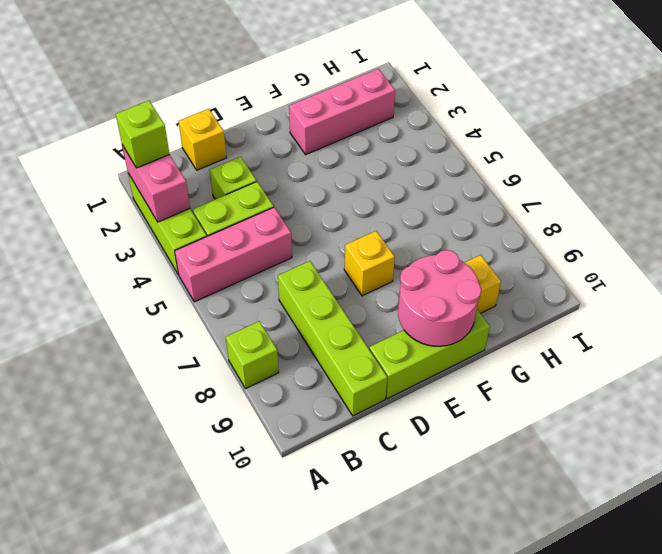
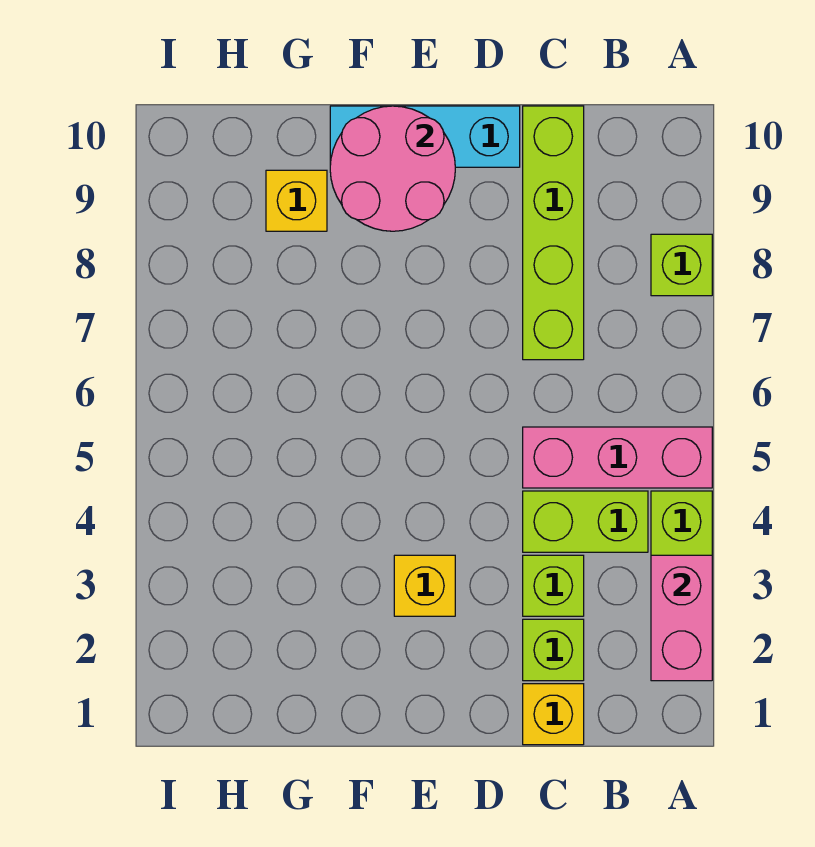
lime 1x1 brick [116,101,170,168] -> lime 1x1 brick moved to [523,619,584,681]
lime 1x3 brick [369,310,490,399] -> cyan 1x3 brick [330,106,520,167]
yellow 1x1 brick [344,231,395,296] -> yellow 1x1 brick moved to [394,555,455,616]
pink 1x3 brick [289,69,395,155] -> none

